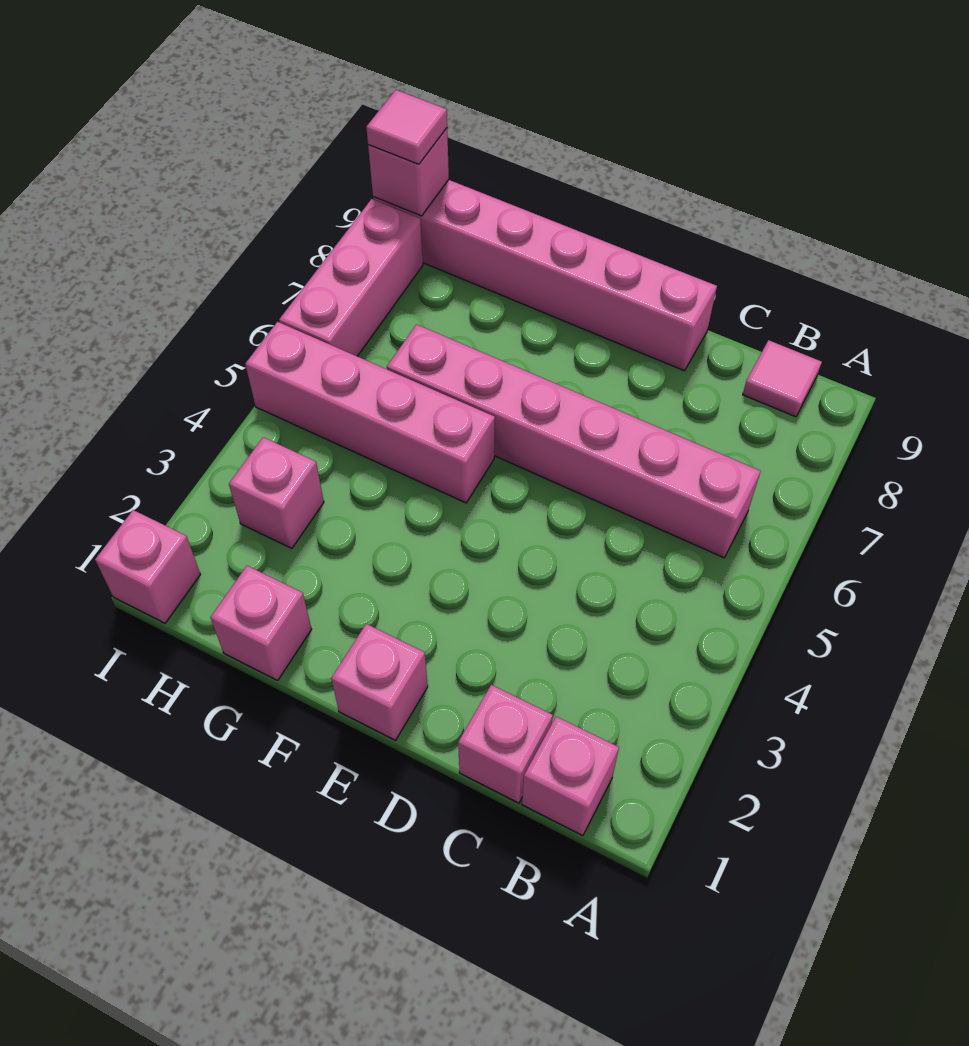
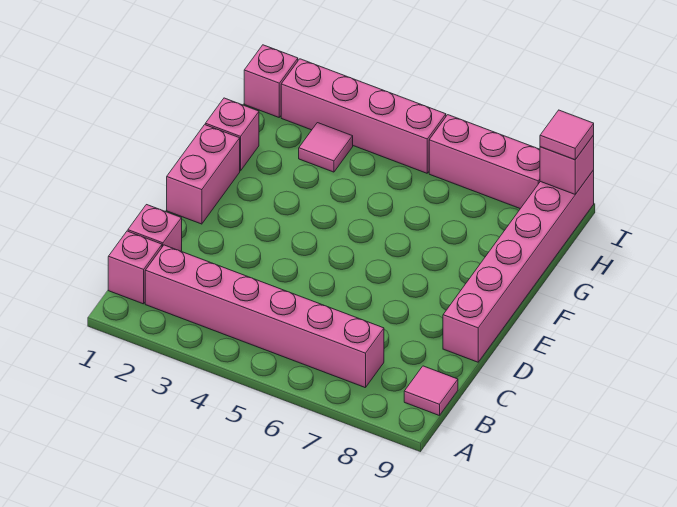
pink 1x6 brick [387,324,761,558] -> pink 1x6 brick turned to [145,245,384,388]
pink 1x1 brick [331,624,428,740] -> pink 1x2 brick [167,125,240,224]
pink 1x4 brick [245,322,495,503] -> pink 1x4 brick turned to [281,59,446,173]
pink 1x1 brick [229,437,324,548] -> pink 1x1 tile [299,123,353,172]

